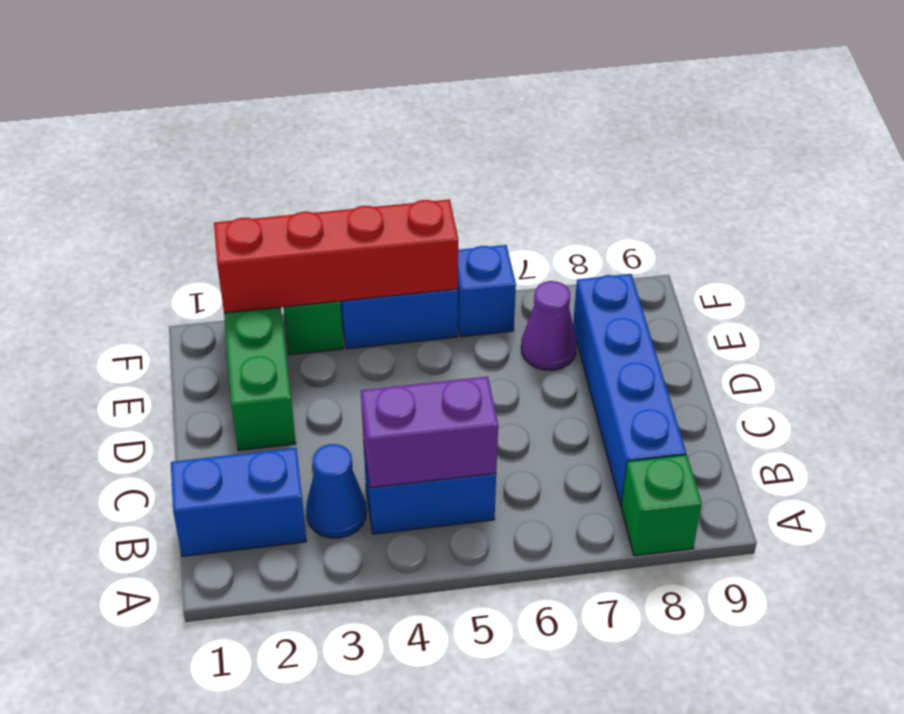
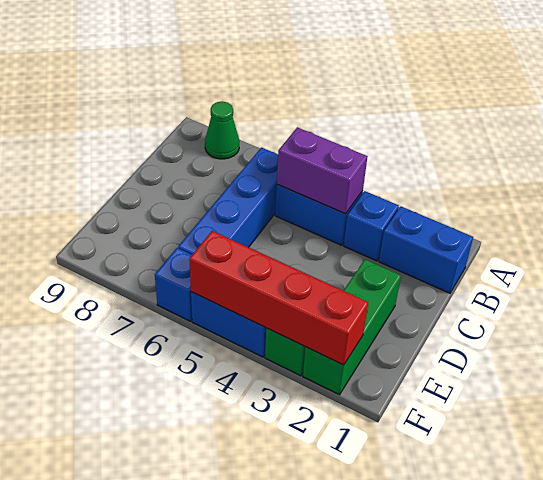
green 1x1 brick [621,455,702,556] -> green 1x1 cone [205,101,239,159]
blue 1x1 cone [306,444,366,538] -> blue 1x1 brick [344,191,399,261]
blue 1x4 brick [573,274,686,505] -> blue 1x4 brick moved to [178,148,278,254]
purple 1x1 cone [521,281,576,370] -> none

